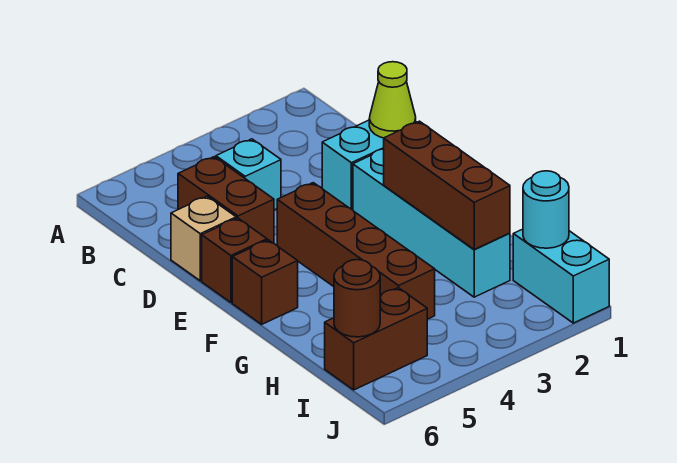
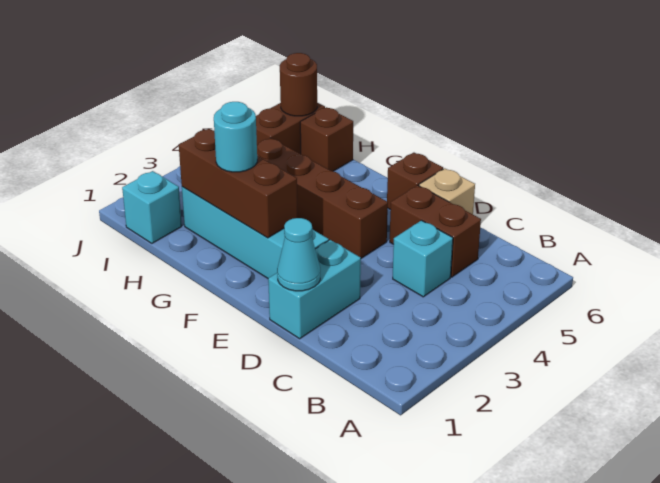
lime 1x1 cone [369,62,416,138] -> cyan 1x1 cone [277,218,320,291]
brown 1x1 brick [232,240,298,324] -> brown 1x1 brick moved to [300,107,353,171]
cyan 1x2 brick [513,229,609,323] -> cyan 1x1 brick [122,171,182,243]
cyan 1x1 round brick [523,171,569,248] -> cyan 1x1 round brick moved to [214,102,257,172]

